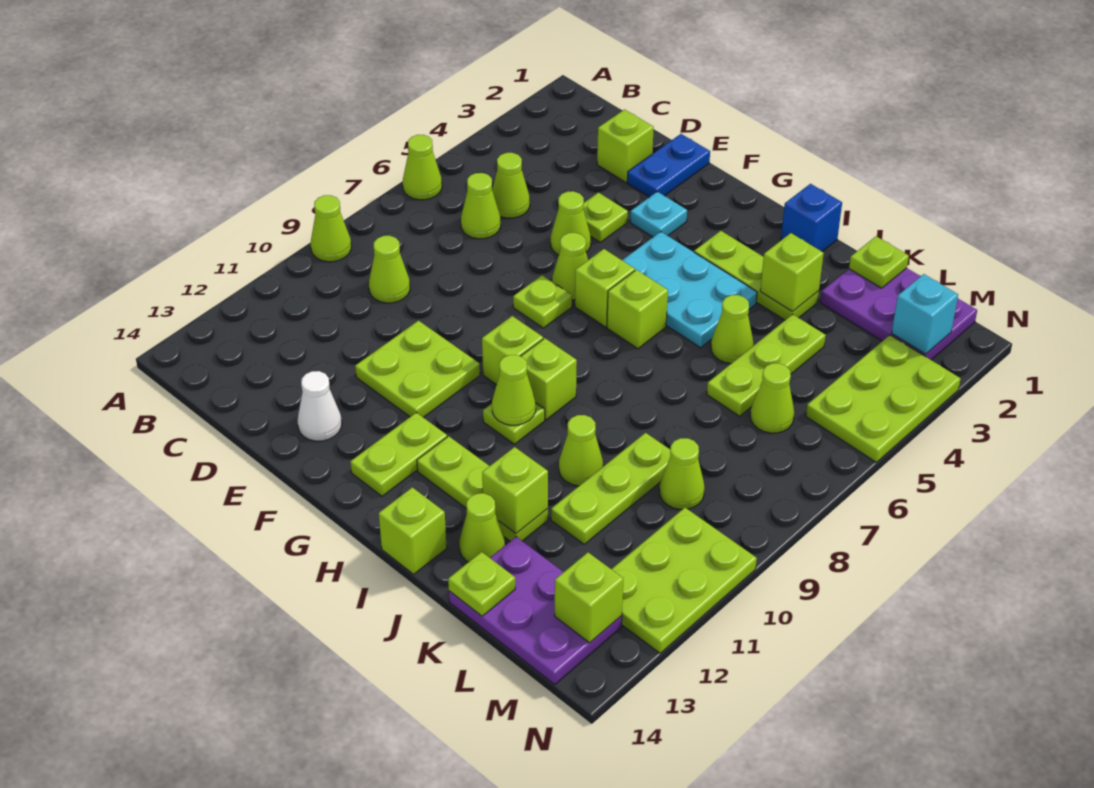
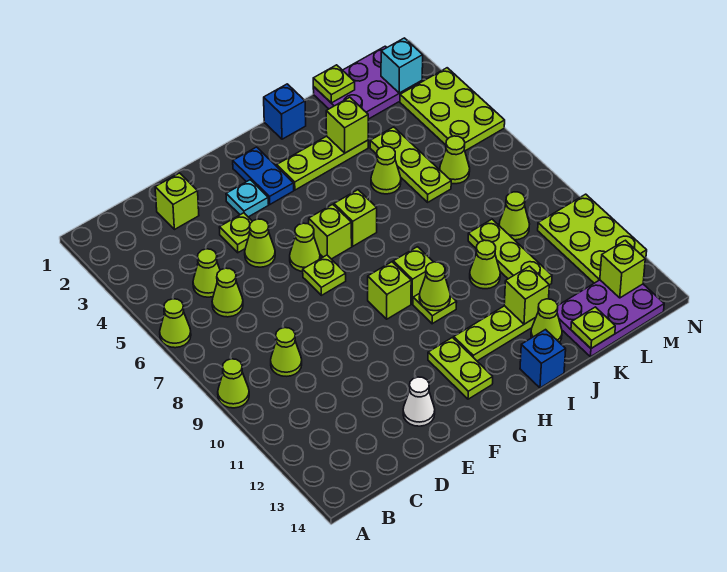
blue 1x2 plate [627,134,710,197] -> blue 1x2 plate moved to [233,147,294,204]
lime 2x2 plate [355,321,480,417] -> none
cyan 2x3 plate [622,232,757,348] -> none
lime 1x1 brick [379,487,447,574] -> blue 1x1 brick [520,330,566,388]

